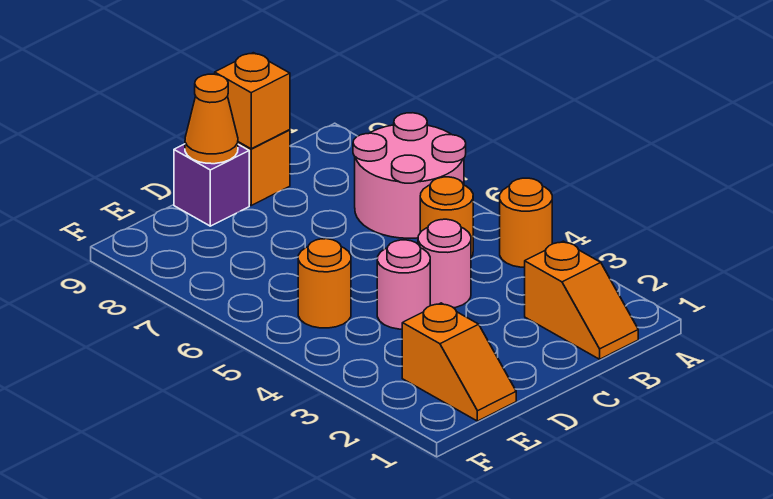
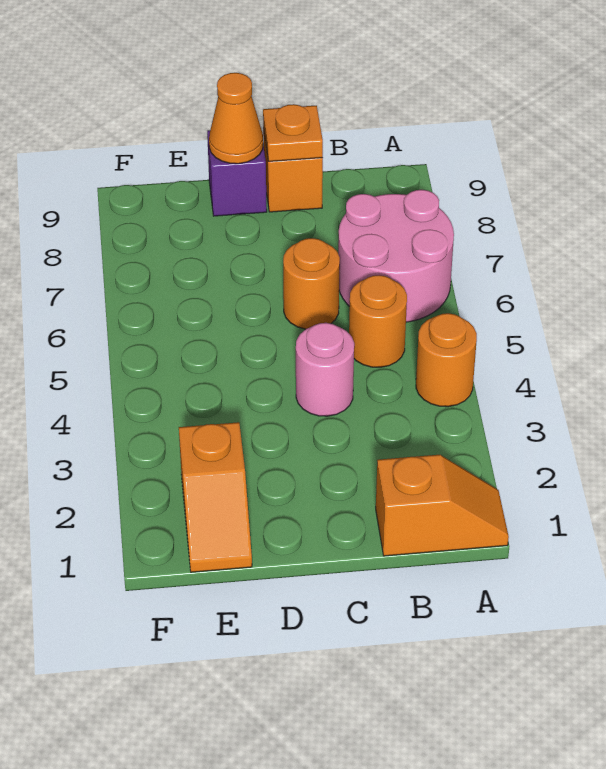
orange 1x2 slope [525,241,638,359] -> orange 1x2 slope turned to [376,455,509,556]
orange 1x1 brick [215,53,290,149] -> orange 1x1 plate [263,104,323,161]
pink 1x1 round brick [377,240,430,329] -> none
orange 1x1 round brick [298,239,351,328] -> orange 1x1 round brick moved to [283,238,340,329]

